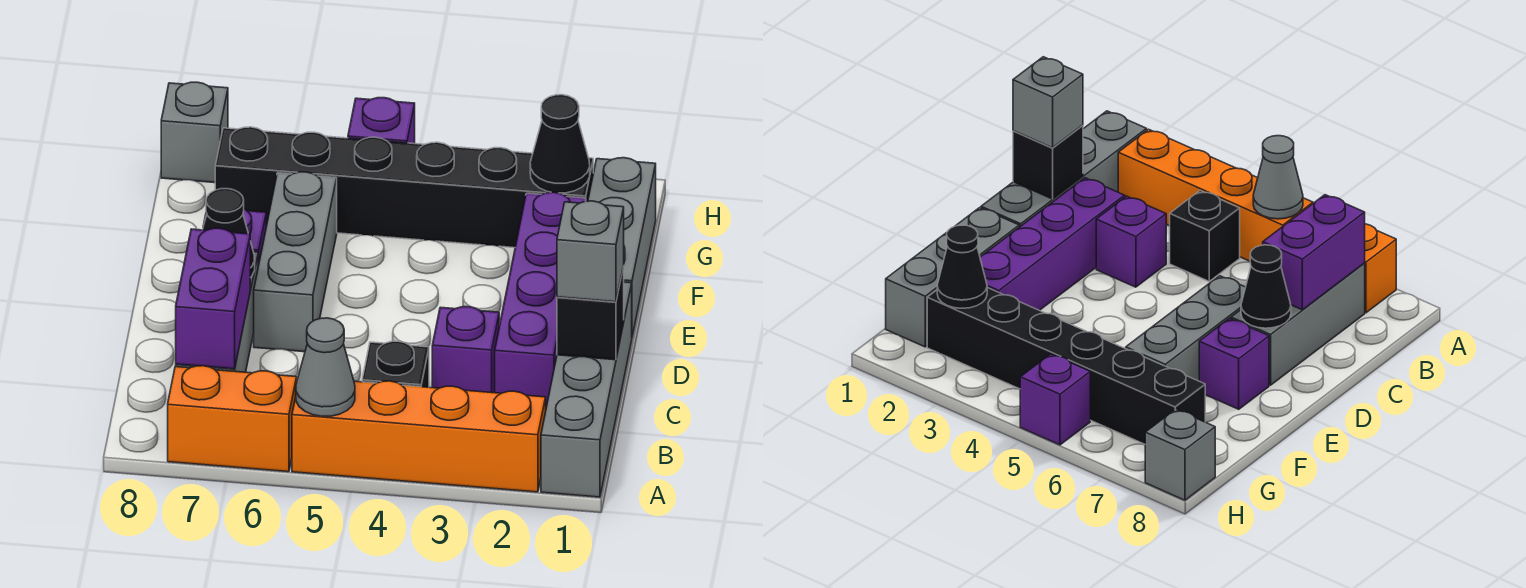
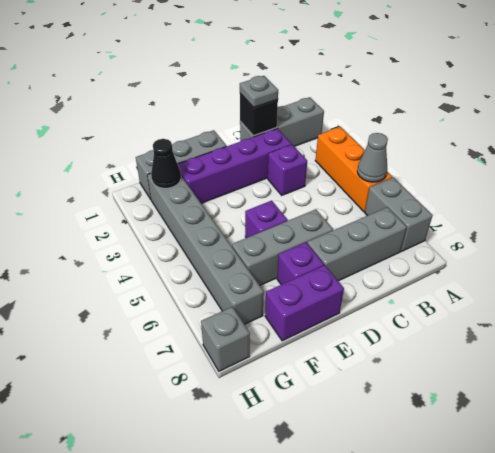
grey 1x4 brick [541,282,632,497] -> grey 1x3 brick [240,97,324,146]
orange 1x4 brick [292,381,546,492] -> orange 1x3 brick [315,127,392,212]
orange 1x2 brick [168,366,297,472] -> grey 1x2 brick [365,177,433,251]
black 1x1 brick [362,341,429,387] -> none
purple 1x2 brick [176,228,250,369] -> purple 1x2 brick moved to [265,265,344,341]
grey 1x1 brick [557,201,624,302] -> grey 1x1 plate [240,76,278,108]
black 1x1 cone [203,189,255,278] -> none
black 1x6 brick [215,127,593,248] -> grey 1x6 brick [147,174,264,324]
purple 1x1 brick [348,98,415,144] -> purple 1x1 brick moved to [245,201,288,238]

